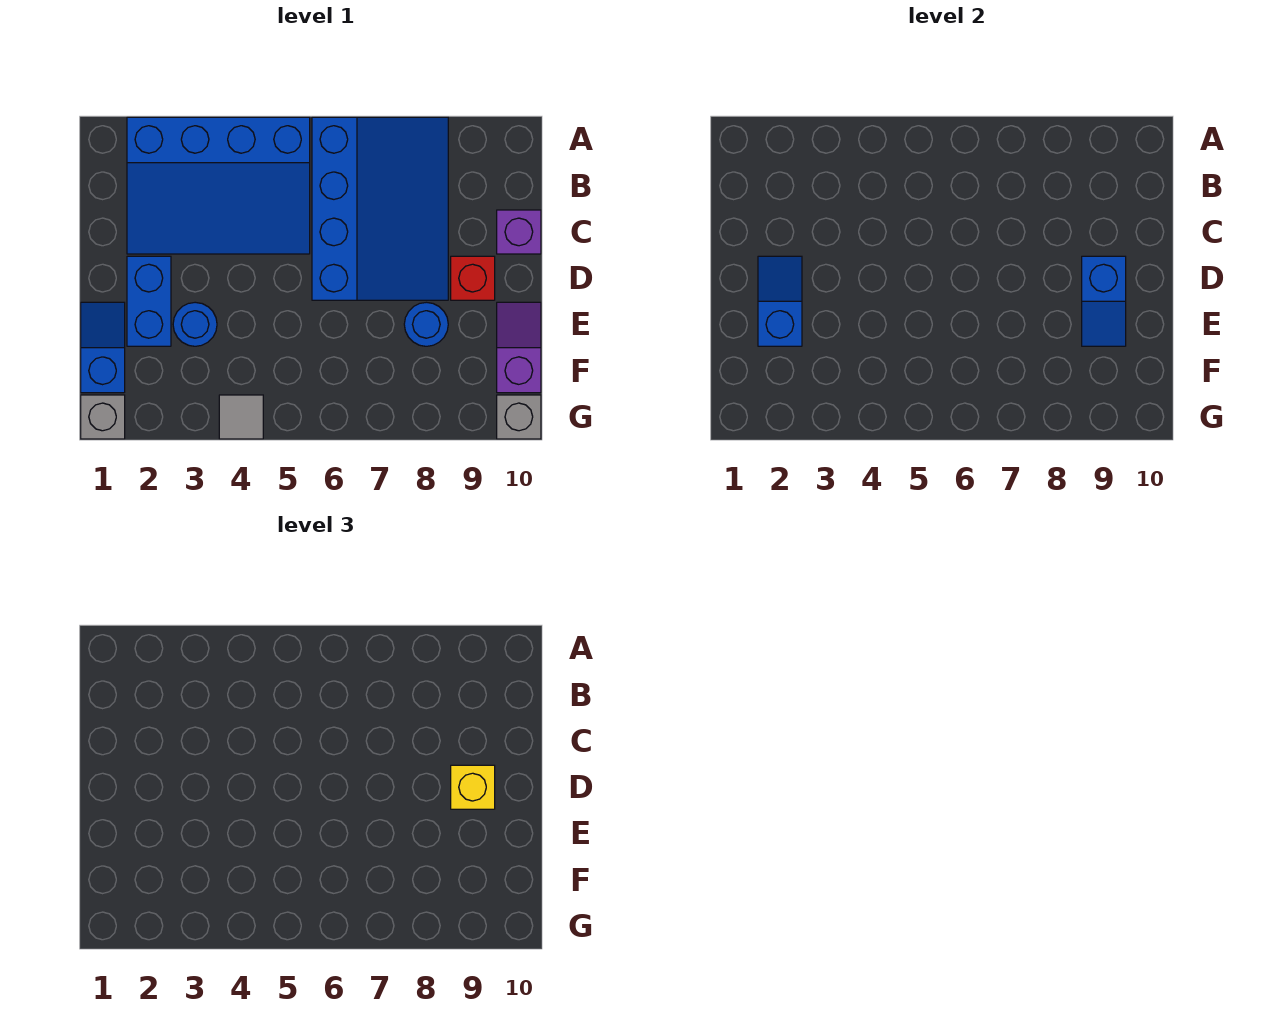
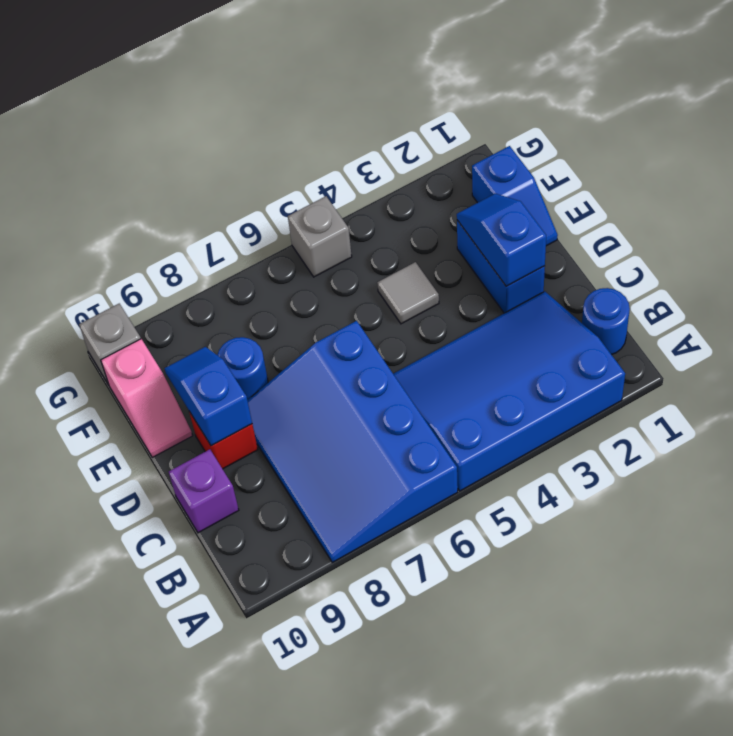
blue 1x2 slope [758,256,802,346] -> blue 1x2 slope turned to [457,194,546,286]
yellow 1x1 brick [451,765,495,809] -> none
blue 1x1 round brick [173,302,217,346] -> blue 1x1 round brick moved to [582,288,630,355]
purple 1x2 slope [497,302,541,393] -> pink 1x2 slope [101,339,193,457]
grey 1x1 brick [81,395,125,439] -> grey 1x1 brick moved to [288,196,352,277]
grey 1x1 tile [219,395,263,439] -> grey 1x1 tile moved to [377,262,439,324]

